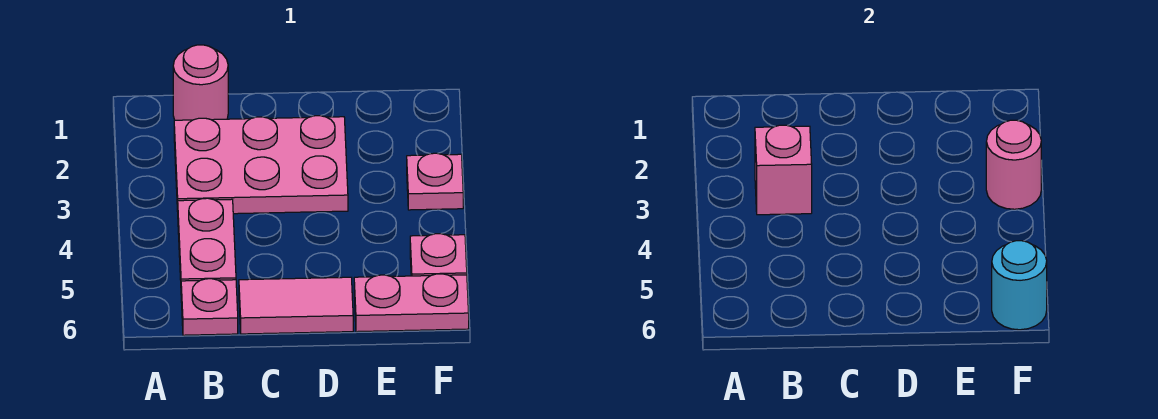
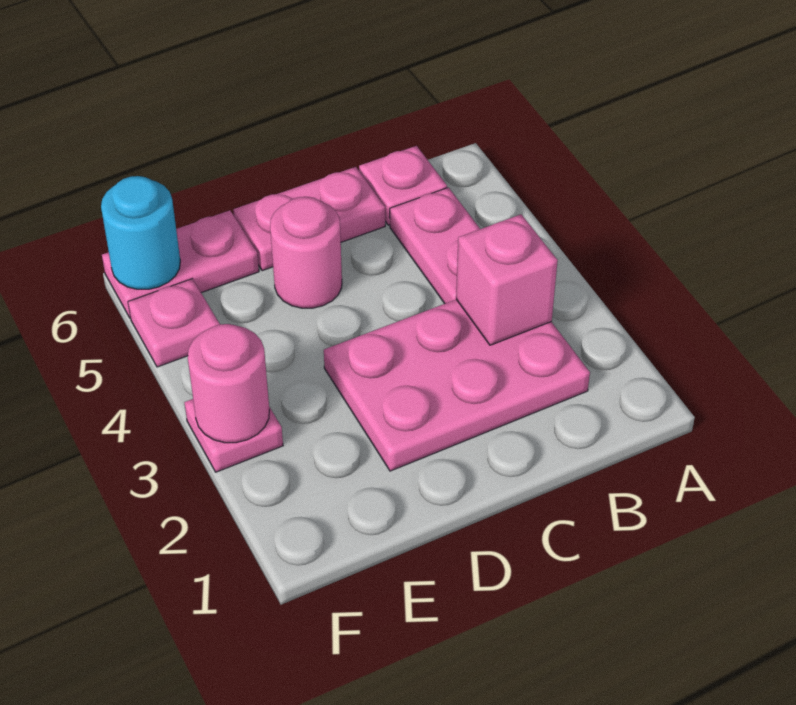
pink 1x1 round brick [173,45,228,120] -> pink 1x1 round brick moved to [270,197,342,308]
pink 1x2 tile [239,277,353,334] -> pink 1x2 plate [233,167,385,271]

